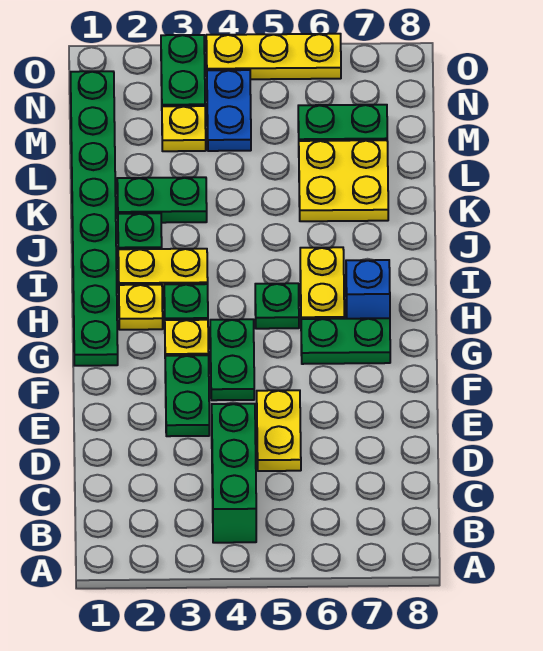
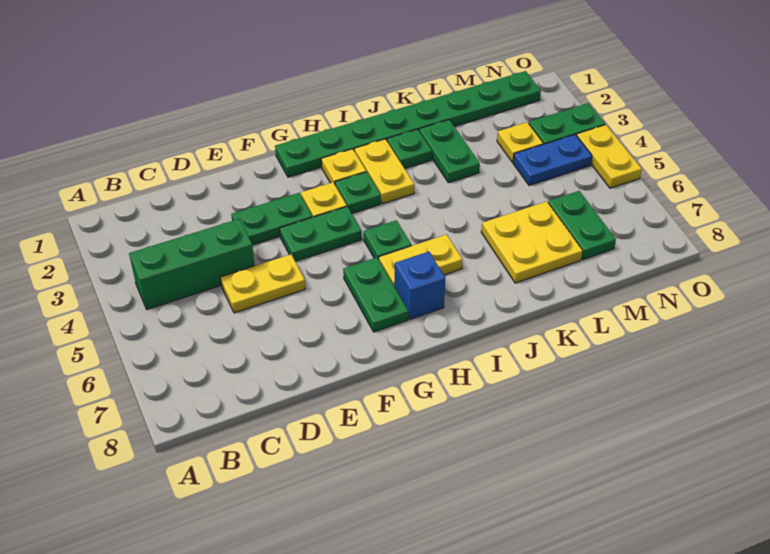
yellow 1x3 plate [206,34,341,79] -> yellow 1x2 plate [577,125,642,188]

